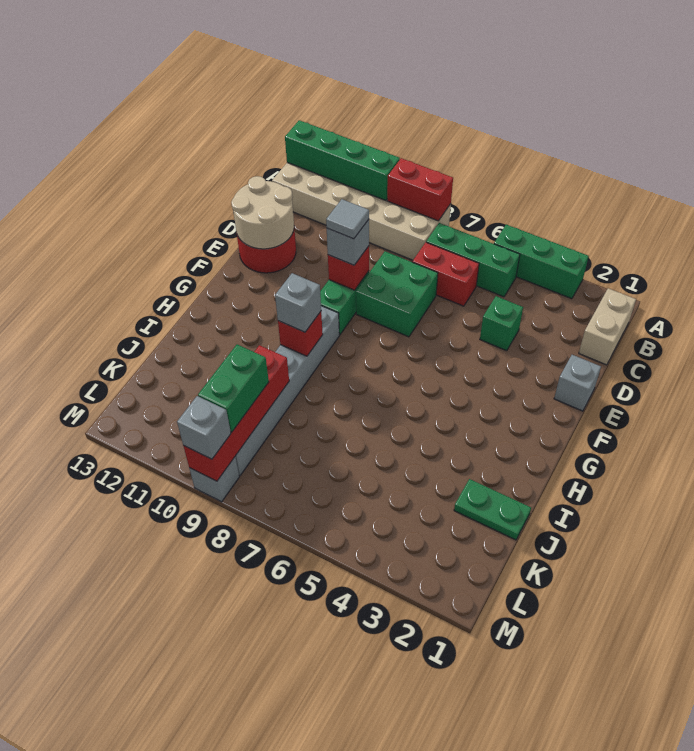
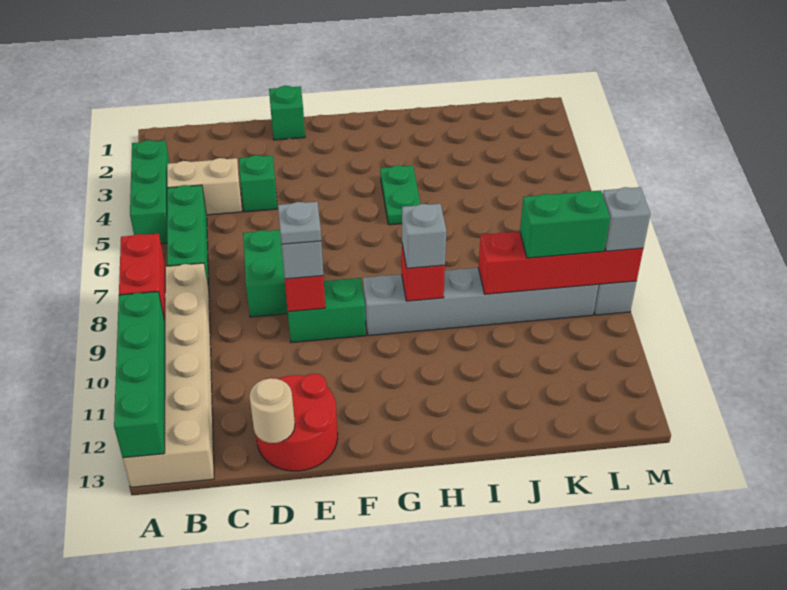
tan 1x2 brick [579,288,636,365] -> tan 1x2 brick moved to [167,158,242,215]
red 1x2 brick [412,242,479,306] -> none
tan 2x2 round brick [231,176,294,249] -> tan 1x1 round brick [250,378,295,443]
grey 1x1 brick [554,355,601,411] -> green 1x1 brick [269,86,305,140]
grey 1x1 tile [326,199,369,239] -> grey 1x1 plate [278,202,321,244]
green 1x2 plate [454,479,531,540] -> green 1x2 plate moved to [380,165,420,225]

